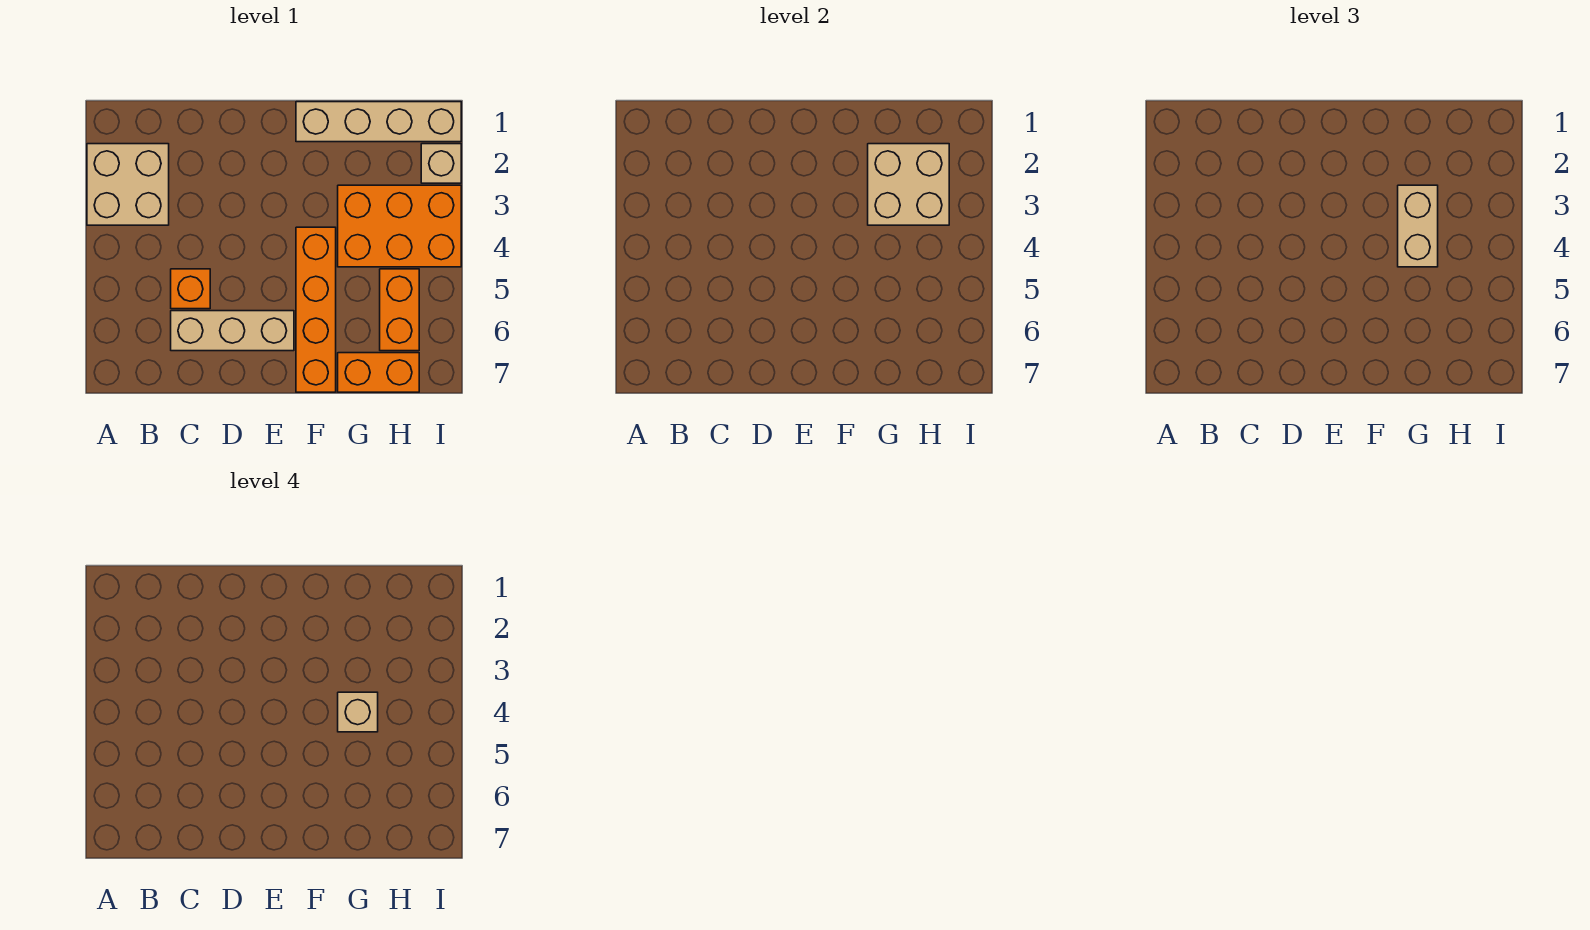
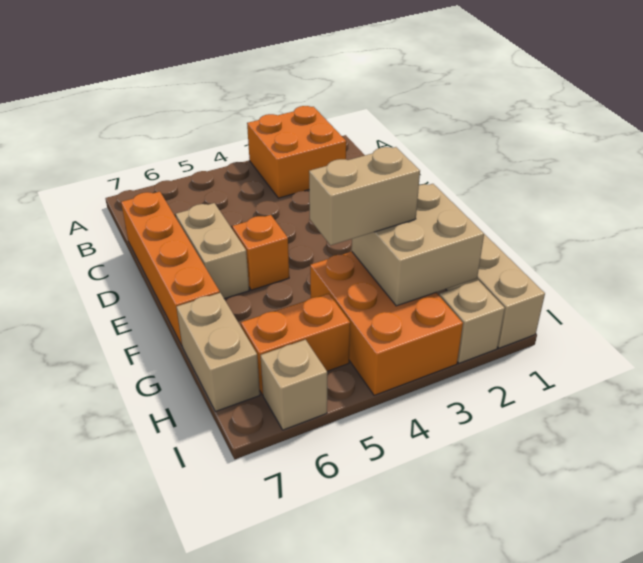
tan 2x2 brick [87,144,169,225] -> orange 2x2 brick [247,106,346,198]
orange 1x1 brick [171,269,210,309] -> orange 1x1 brick moved to [232,215,289,290]
tan 1x3 brick [171,311,294,351] -> tan 1x2 brick [176,203,249,299]
orange 1x4 brick [296,227,336,392] -> orange 1x4 brick turned to [121,192,220,345]
tan 1x1 brick [338,692,378,732] -> tan 1x1 brick moved to [260,340,327,430]
orange 1x2 brick [338,353,419,392] -> tan 1x2 brick [177,293,260,411]

